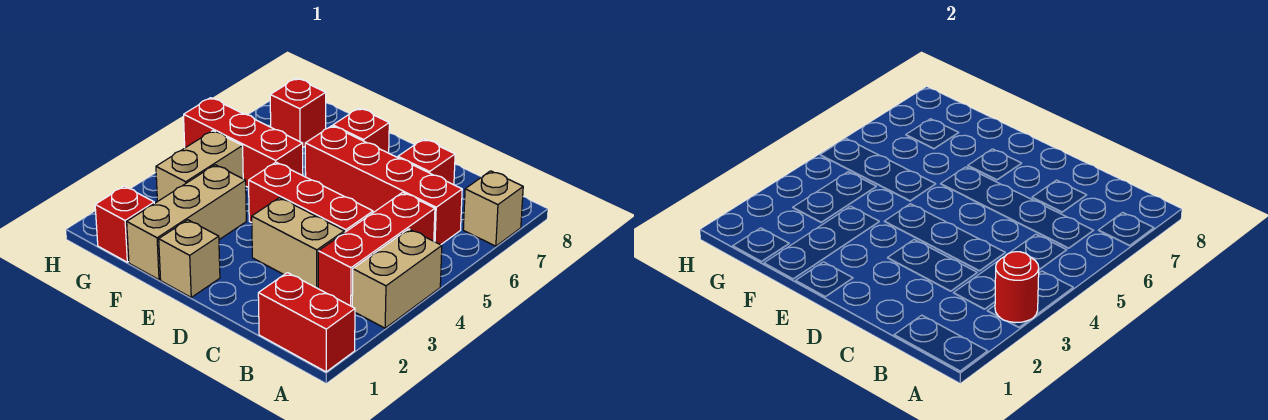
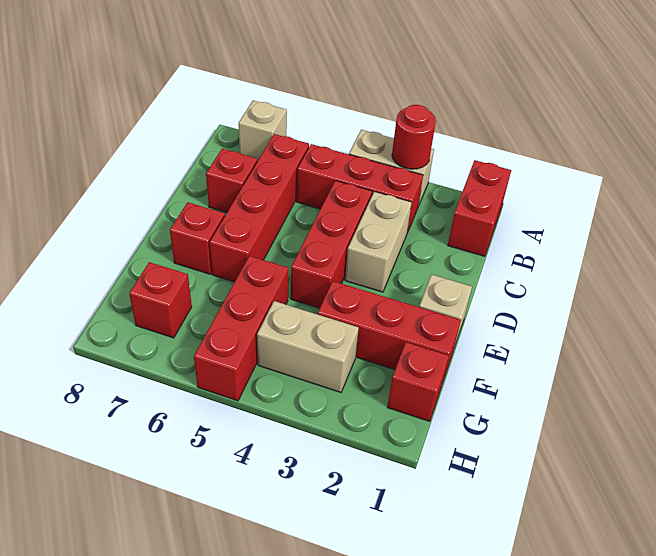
tan 1x3 brick [127,165,246,280] -> red 1x3 brick [318,281,461,380]

